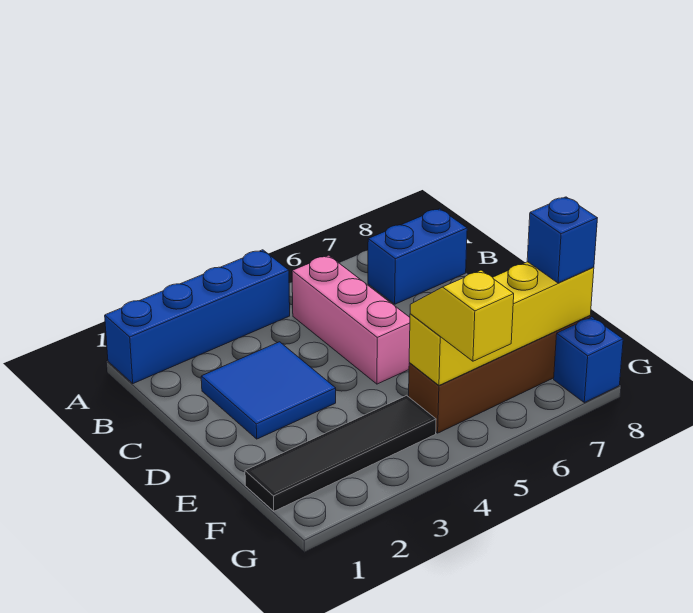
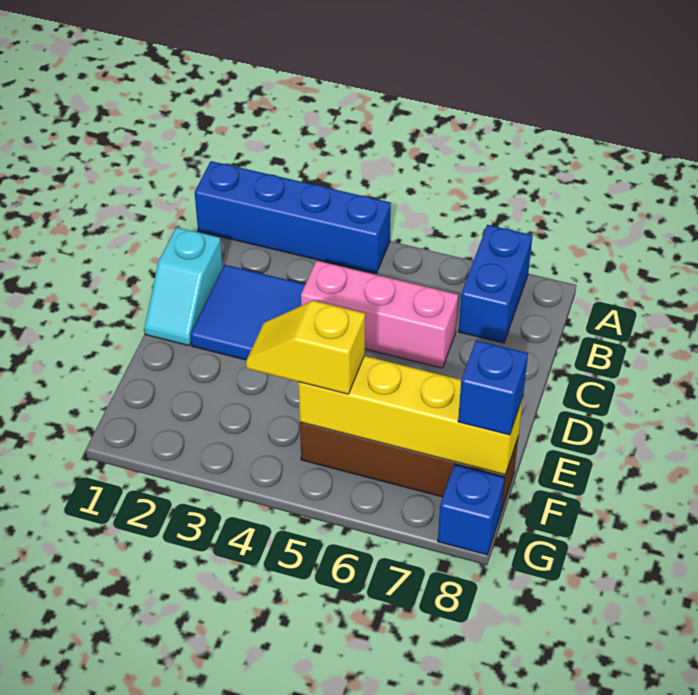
pink 1x3 brick [292,255,410,384] -> pink 1x3 brick turned to [301,261,458,368]
blue 1x2 brick [368,209,467,304] -> blue 1x2 brick turned to [459,225,532,343]
none -> cyan 1x2 slope [144,227,222,346]
black 1x4 tile [245,395,436,511] -> none
yellow 1x2 slope [410,270,514,361] -> yellow 1x2 slope turned to [246,301,365,394]

